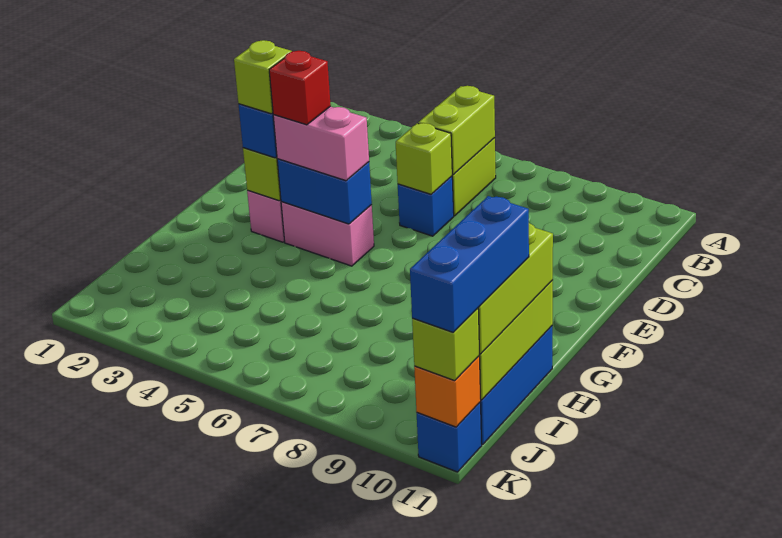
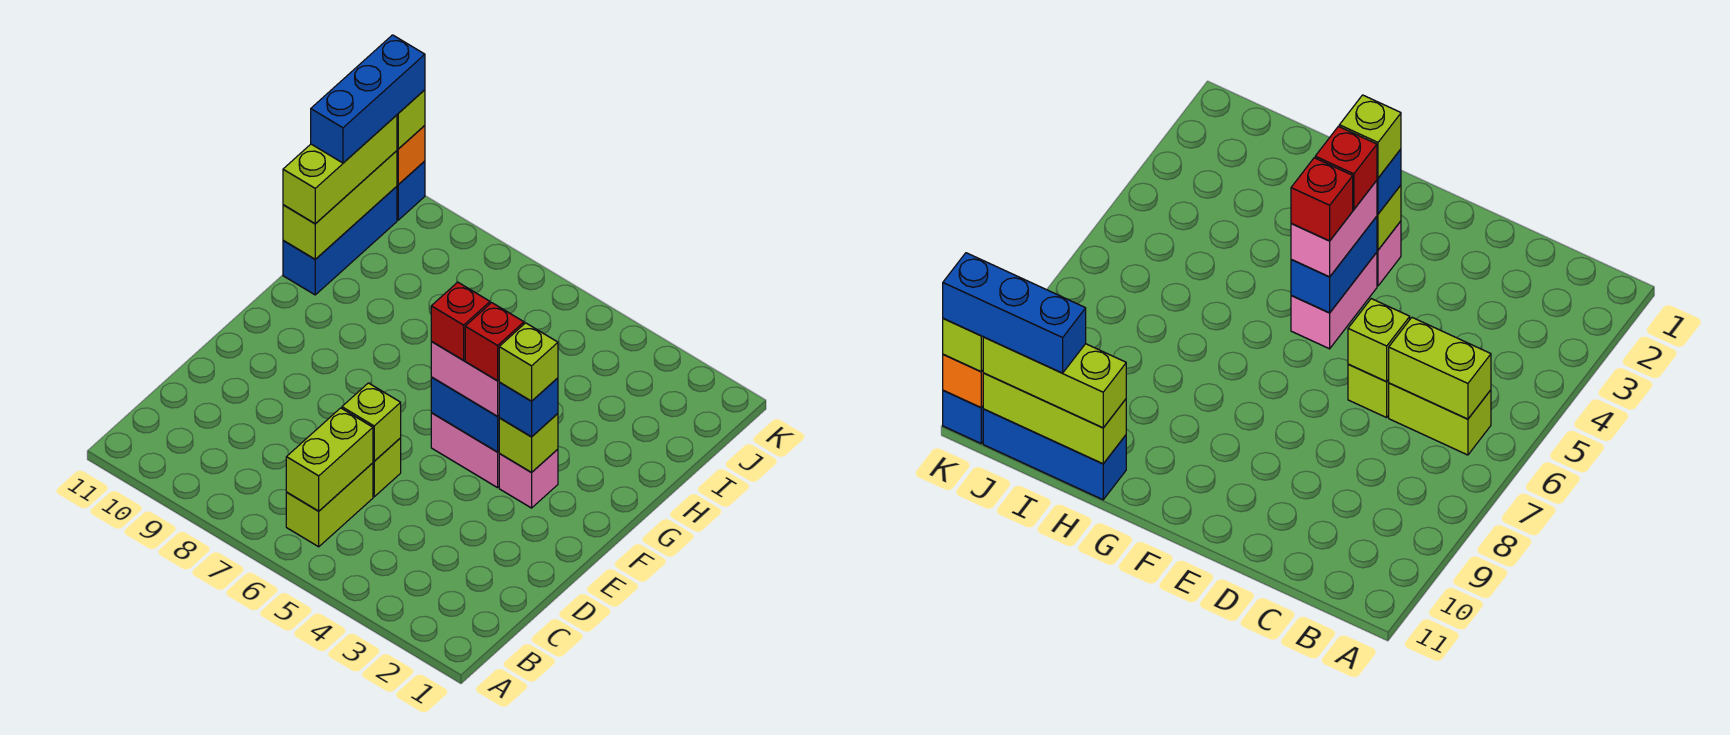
blue 1x1 brick [398,176,454,236] -> lime 1x1 brick [373,438,401,497]
none -> red 1x1 brick [431,282,490,360]

